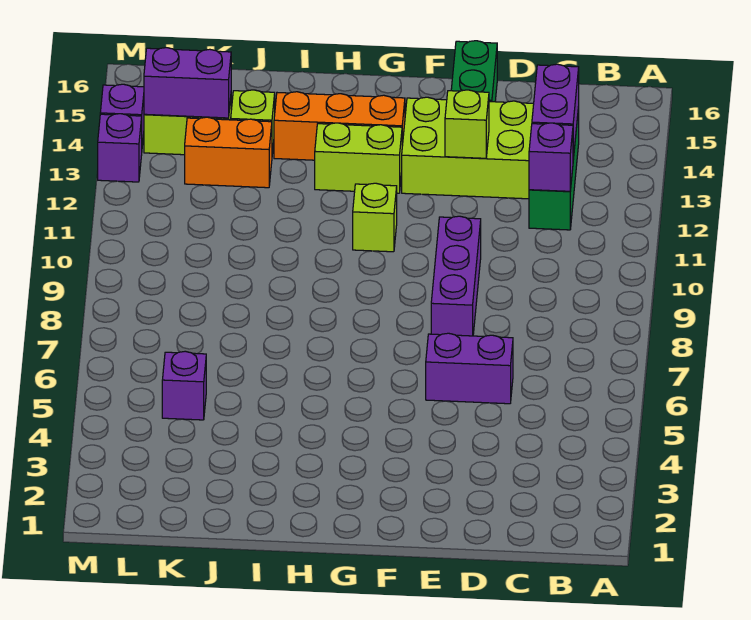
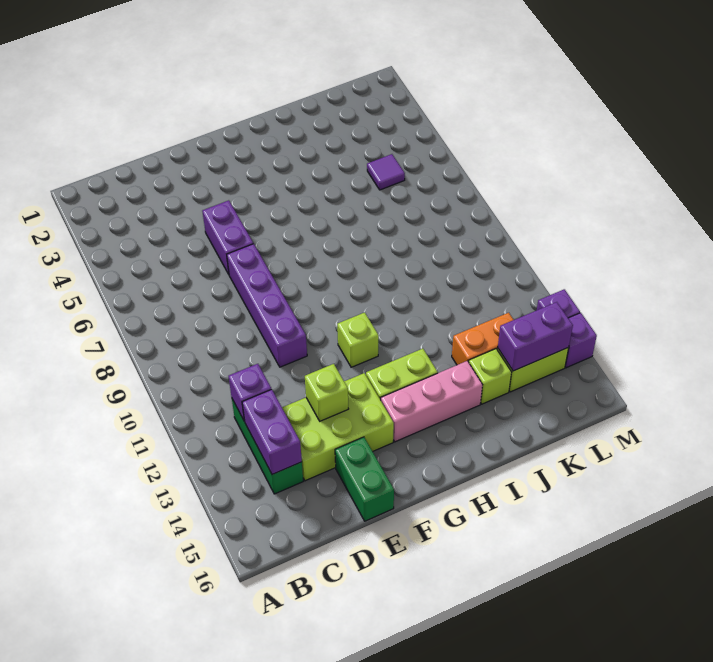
purple 1x2 brick [426,333,513,404] -> purple 1x2 brick turned to [202,200,253,274]
purple 1x3 brick [431,216,481,336] -> purple 1x4 brick [227,244,307,367]
orange 1x3 brick [274,92,405,160] -> pink 1x3 brick [381,361,482,442]
purple 1x1 brick [162,351,206,420] -> purple 1x1 tile [367,154,405,190]

